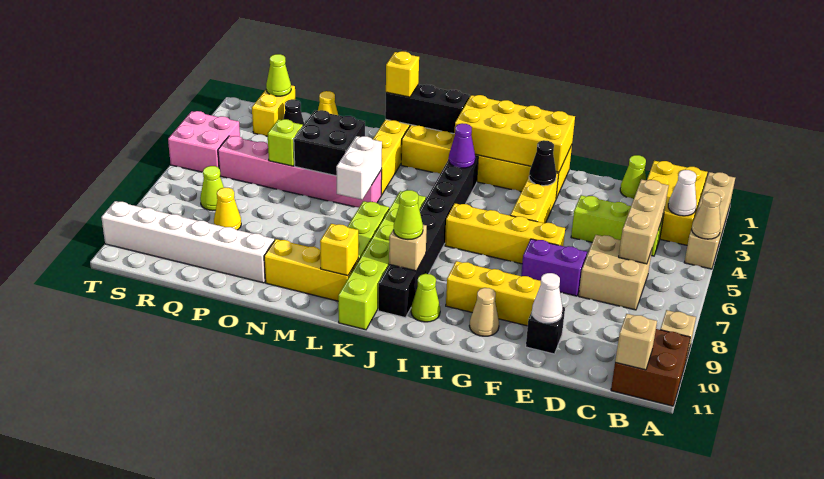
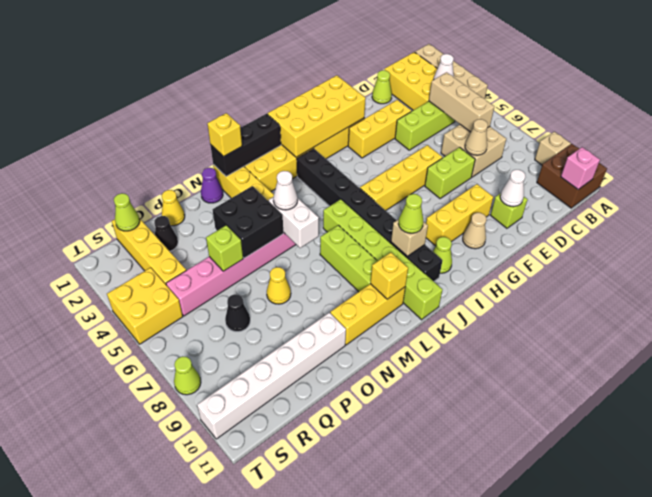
tan 1x1 cone [691,192,721,239] -> tan 1x1 cone moved to [465,119,488,155]
tan 1x1 brick [615,314,657,370] -> pink 1x1 brick [561,147,600,189]
purple 1x2 brick [521,239,587,296] -> lime 1x2 brick [425,147,475,199]
black 1x1 brick [526,307,565,354] -> lime 1x1 brick [491,193,528,228]
yellow 1x3 brick [510,173,559,223] -> yellow 1x3 brick turned to [348,100,411,158]
black 1x1 cone [529,140,556,186] -> black 1x1 cone moved to [225,294,250,332]
purple 1x1 cone [449,123,475,168] -> purple 1x1 cone moved to [201,168,223,203]
none -> white 1x1 cone [273,171,298,210]
yellow 1x1 cone [214,187,241,230] -> yellow 1x1 cone moved to [267,267,291,304]
yellow 1x2 brick [252,85,296,136] -> yellow 1x4 brick [112,218,186,284]
lime 1x1 cone [200,166,224,211] -> lime 1x1 cone moved to [174,356,201,395]
pink 2x2 brick [168,111,240,172] -> yellow 2x2 brick [107,268,183,344]

